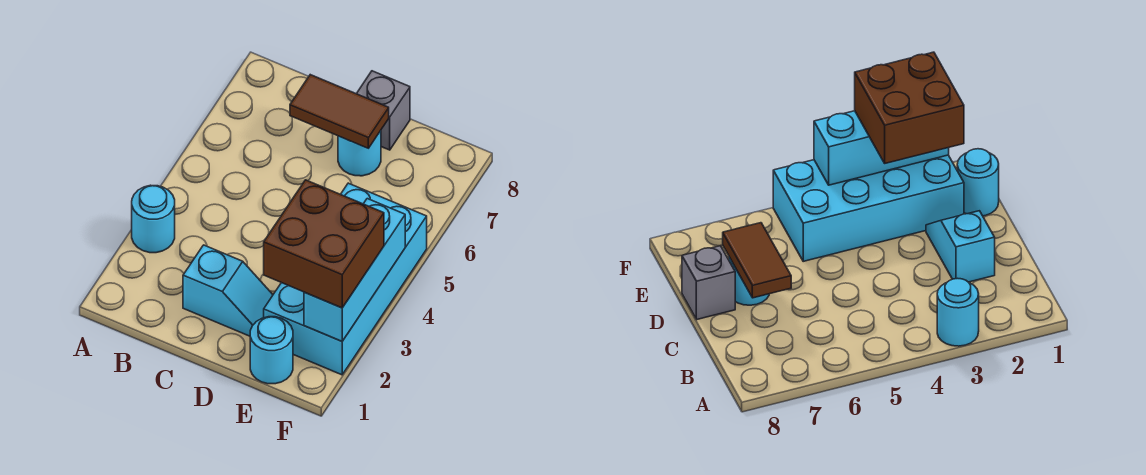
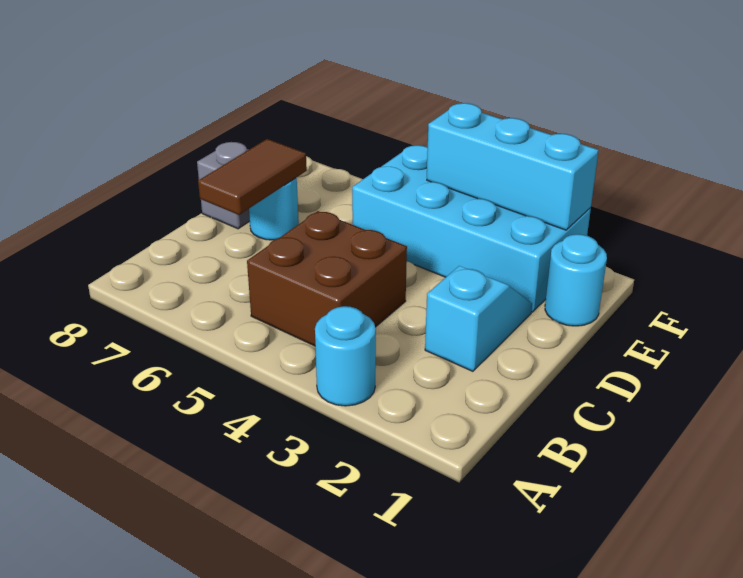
brown 2x2 brick [264,180,384,308] -> brown 2x2 brick moved to [247,211,407,346]

